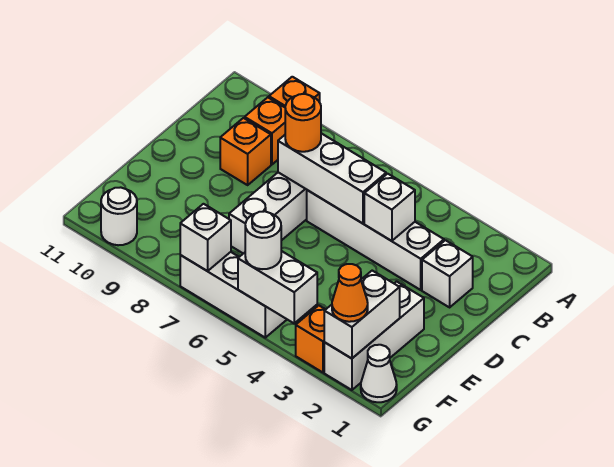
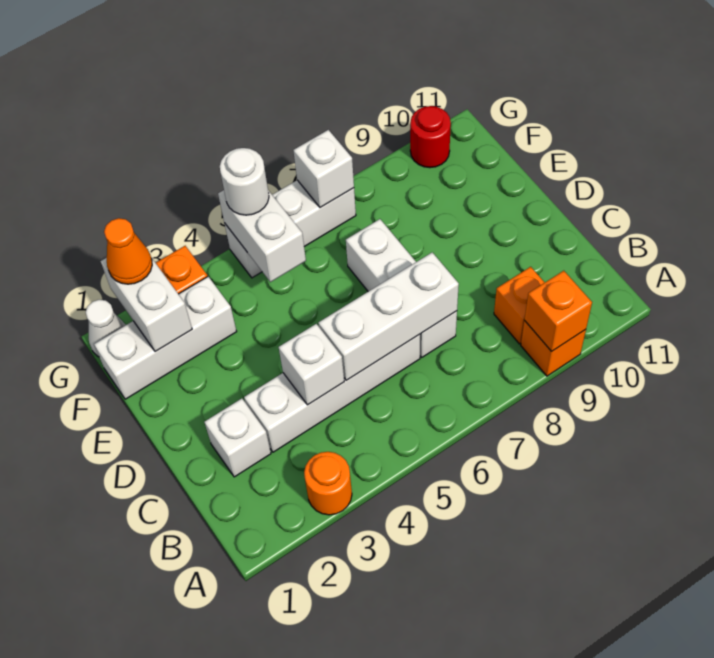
orange 1x1 round brick [285,94,321,152] -> orange 1x1 round brick moved to [304,452,352,515]
orange 1x1 brick [220,118,271,185] -> orange 1x1 brick moved to [524,271,592,352]
white 1x3 brick [324,282,424,390] -> white 1x3 brick turned to [94,277,237,399]
white 1x2 brick [238,251,317,323] -> white 1x2 brick turned to [218,190,306,282]
white 1x1 round brick [101,187,137,245] -> red 1x1 round brick [410,106,451,168]

